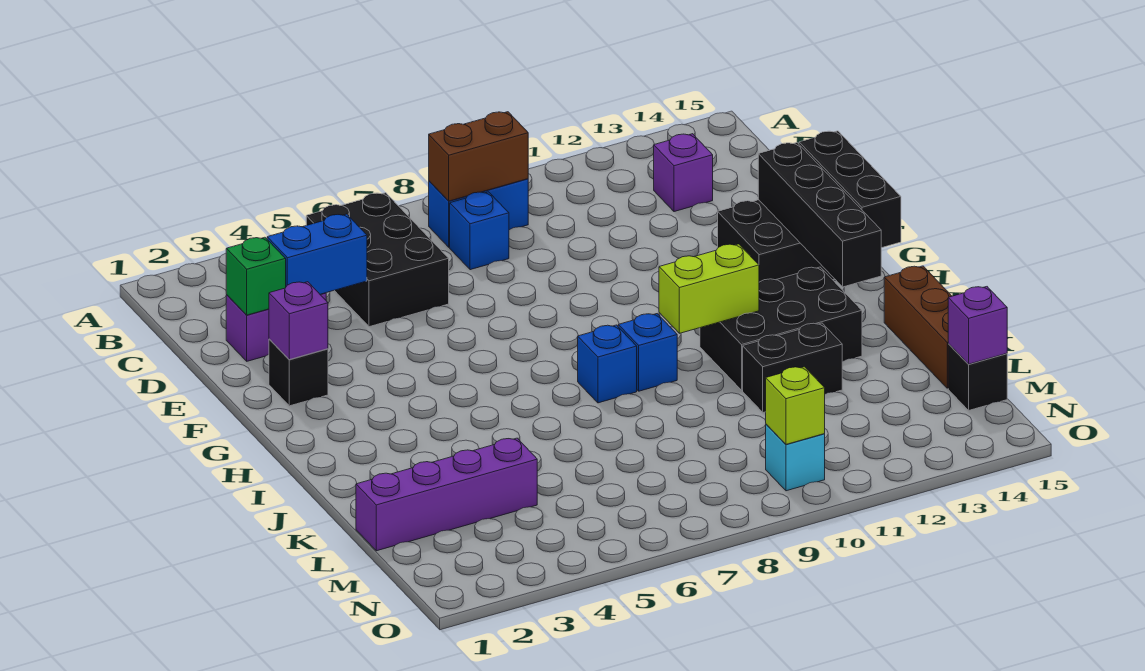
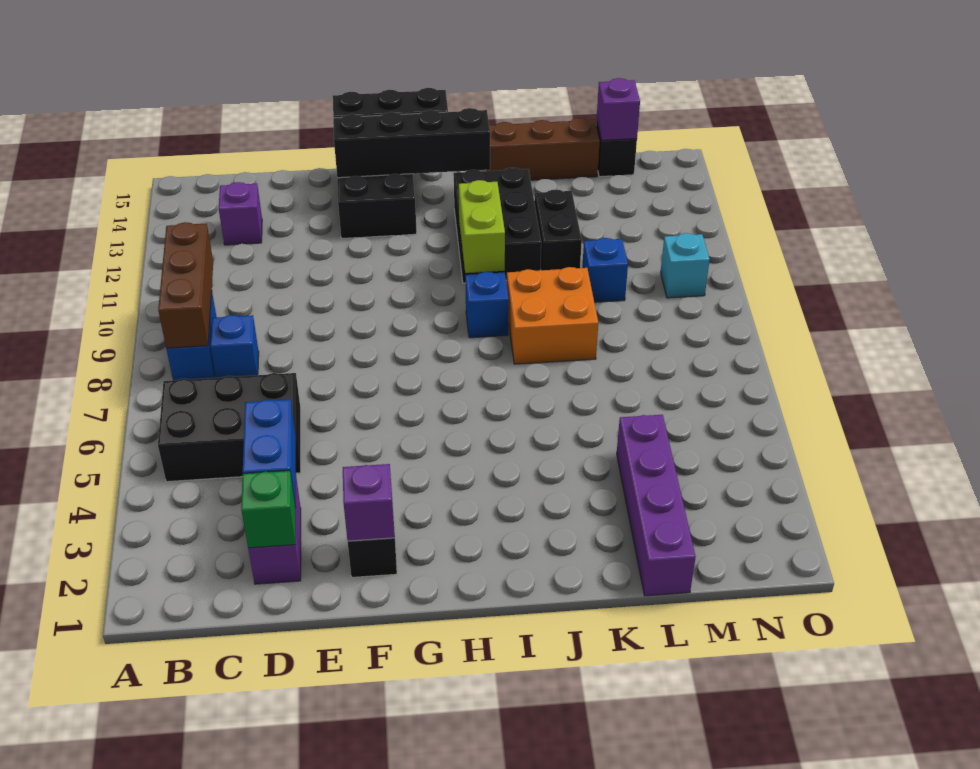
brown 1x2 brick [429,112,528,201] -> brown 1x3 brick [158,222,213,348]
blue 1x1 brick [578,325,637,403] -> blue 1x1 brick moved to [582,238,628,302]
none -> orange 2x2 brick [507,267,598,364]
lime 1x1 brick [766,367,825,444] -> none

